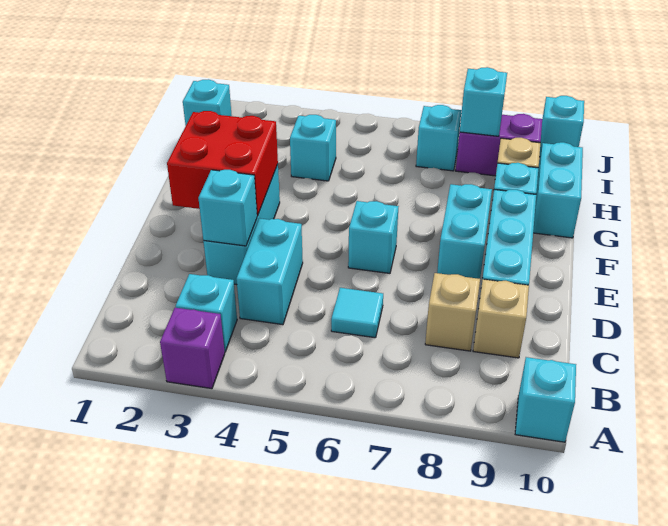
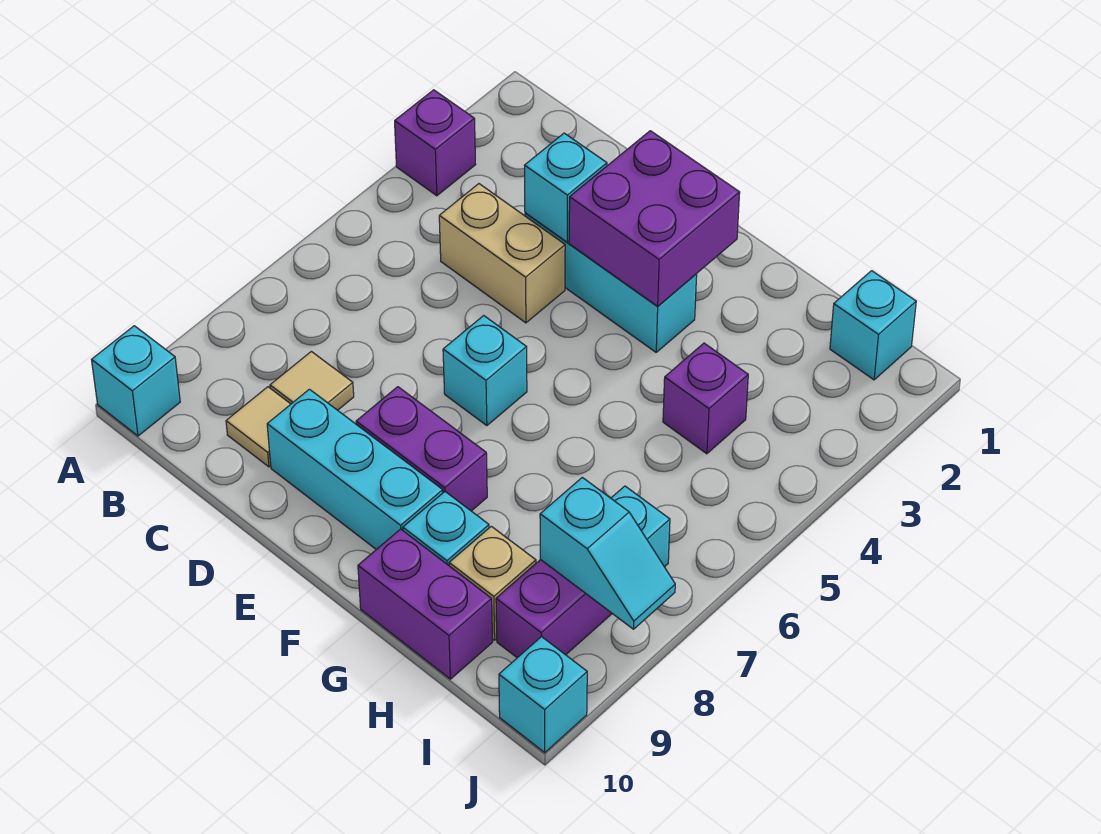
cyan 1x1 brick [176,274,237,352] -> none
cyan 1x2 brick [236,218,303,325] -> tan 1x2 brick [439,184,565,323]
cyan 1x1 tile [331,288,383,338] -> none
tan 1x1 brick [425,273,480,351] -> tan 1x1 tile [270,351,354,410]
tan 1x1 brick [473,279,529,358] -> tan 1x1 tile [226,387,291,467]
red 2x2 brick [167,111,278,216] -> purple 2x2 brick [569,131,740,306]
cyan 1x2 brick [437,184,492,279] -> purple 1x2 brick [356,387,487,511]
cyan 1x2 brick [533,142,583,238] -> purple 1x2 brick [358,529,493,679]
cyan 1x1 brick [290,115,336,181] -> purple 1x1 brick [663,343,748,454]

